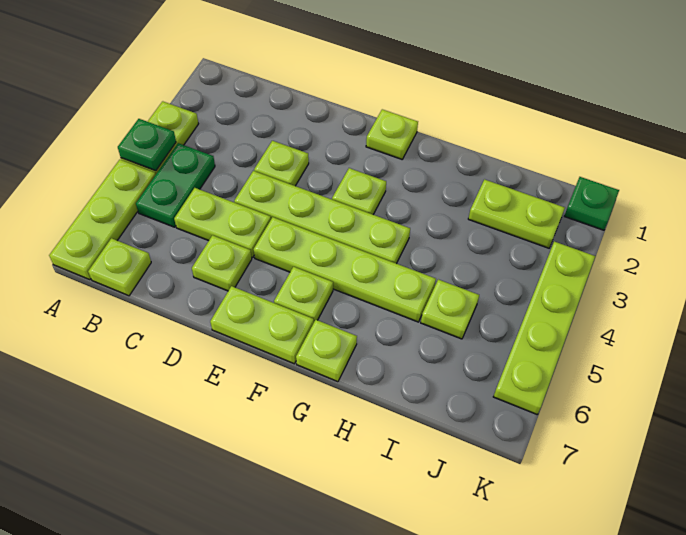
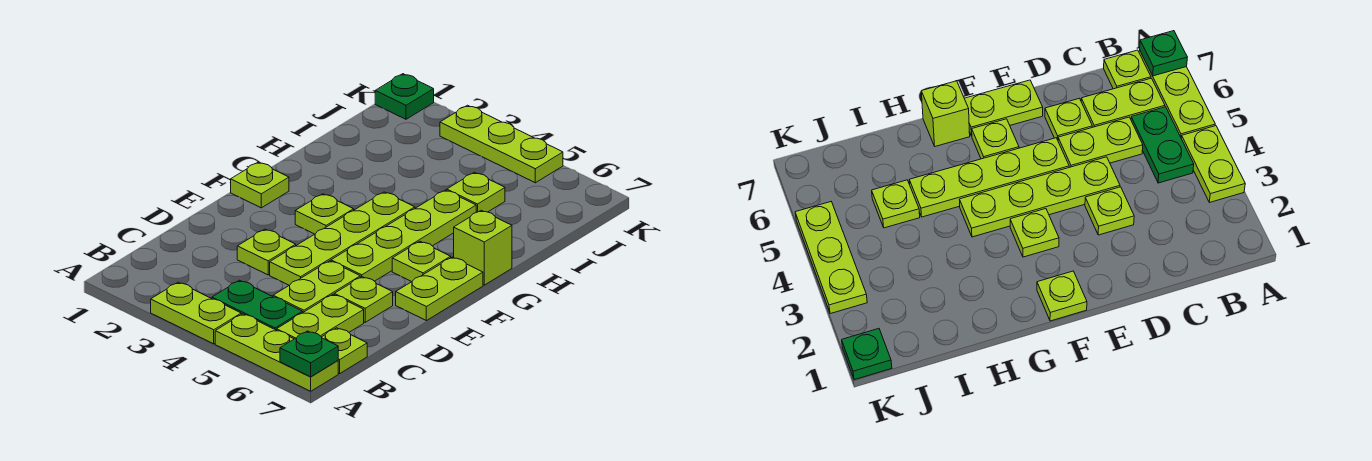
green 1x1 plate [118,119,176,171] -> green 1x1 plate moved to [280,331,338,377]
lime 1x1 plate [296,320,357,382] -> lime 1x1 brick [454,210,512,285]
lime 1x2 plate [468,179,565,248] -> lime 1x2 plate moved to [277,294,364,339]
lime 1x4 plate [493,241,595,414] -> lime 1x3 plate [440,105,563,183]

